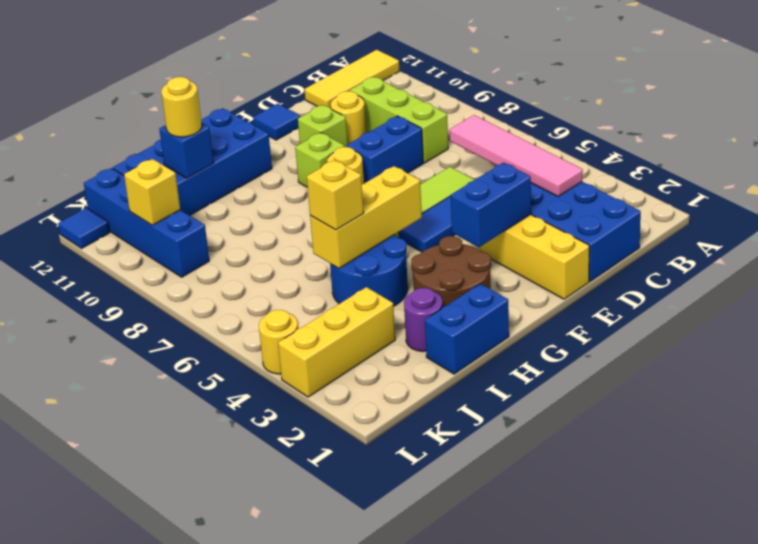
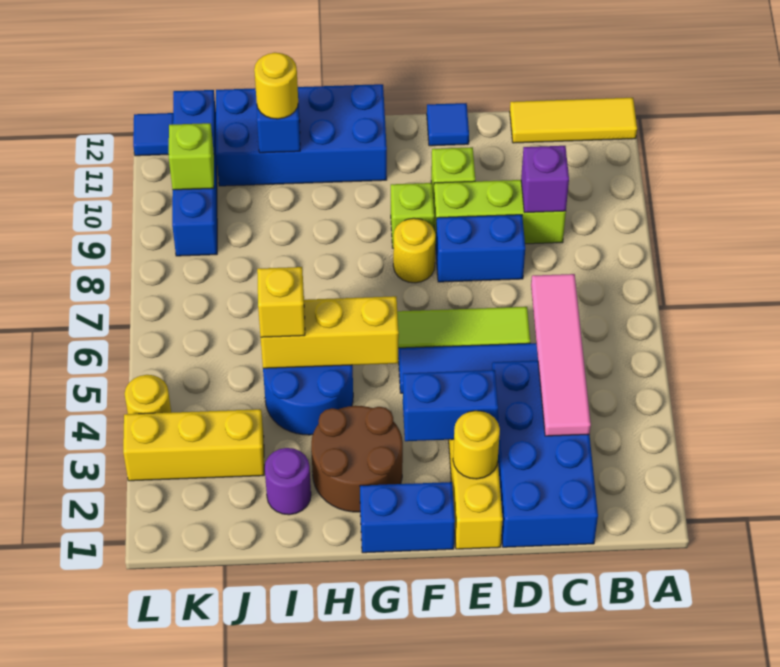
lime 1x3 brick [350,77,448,163] -> lime 1x3 brick turned to [434,180,566,245]
none -> purple 1x1 brick [521,146,569,213]
yellow 1x1 round brick [331,91,366,144] -> yellow 1x1 round brick moved to [453,411,500,479]
blue 1x2 brick [425,284,509,374] -> blue 1x2 brick moved to [360,482,455,553]
yellow 1x1 brick [124,159,180,225] -> lime 1x1 brick [169,123,214,190]

